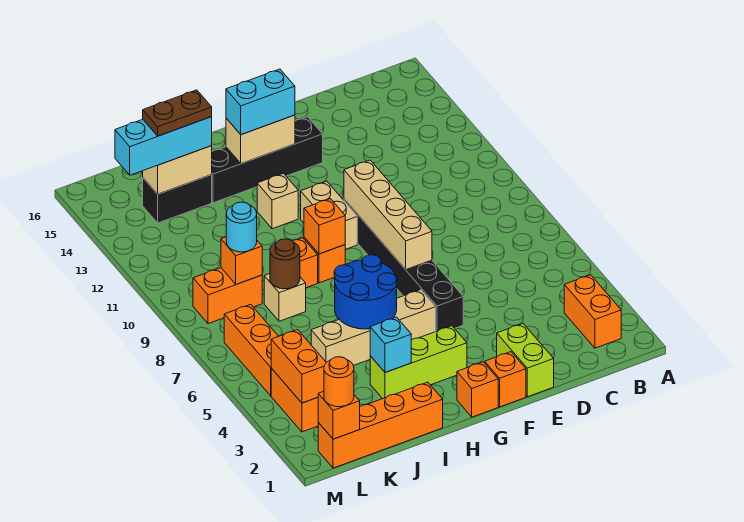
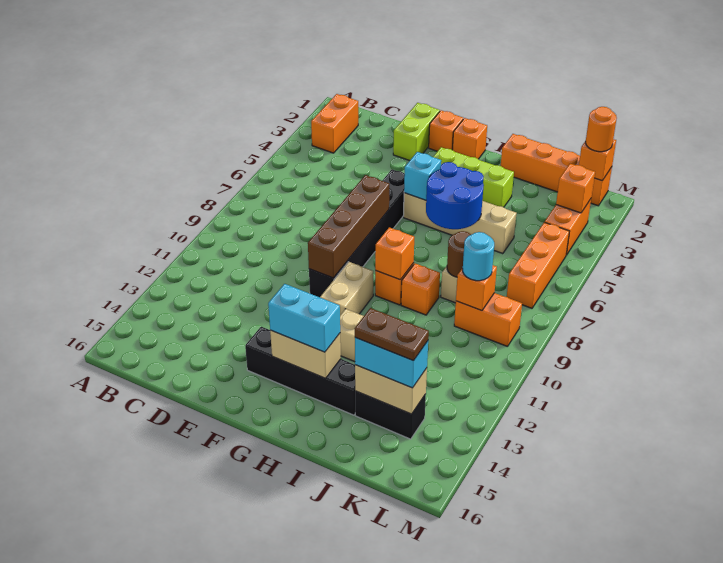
tan 1x4 brick [344,160,432,270] -> brown 1x4 brick [308,175,389,278]
cyan 1x1 brick [370,317,411,373] -> cyan 1x1 brick moved to [404,152,441,200]
cyan 1x3 brick [115,117,212,175] -> cyan 1x2 brick [355,338,428,388]
orange 1x2 brick [271,330,326,403] -> orange 1x1 brick [556,164,595,213]

